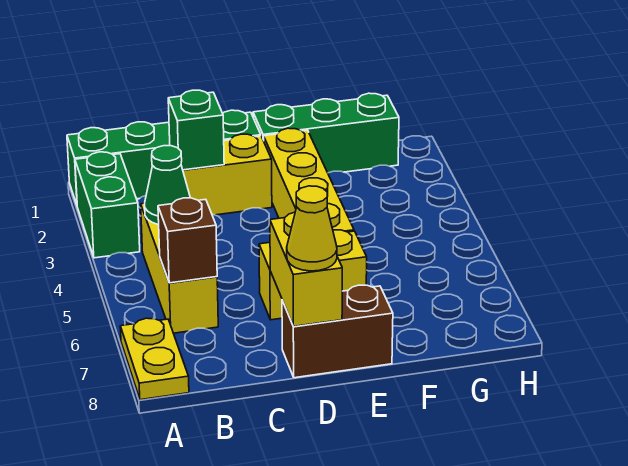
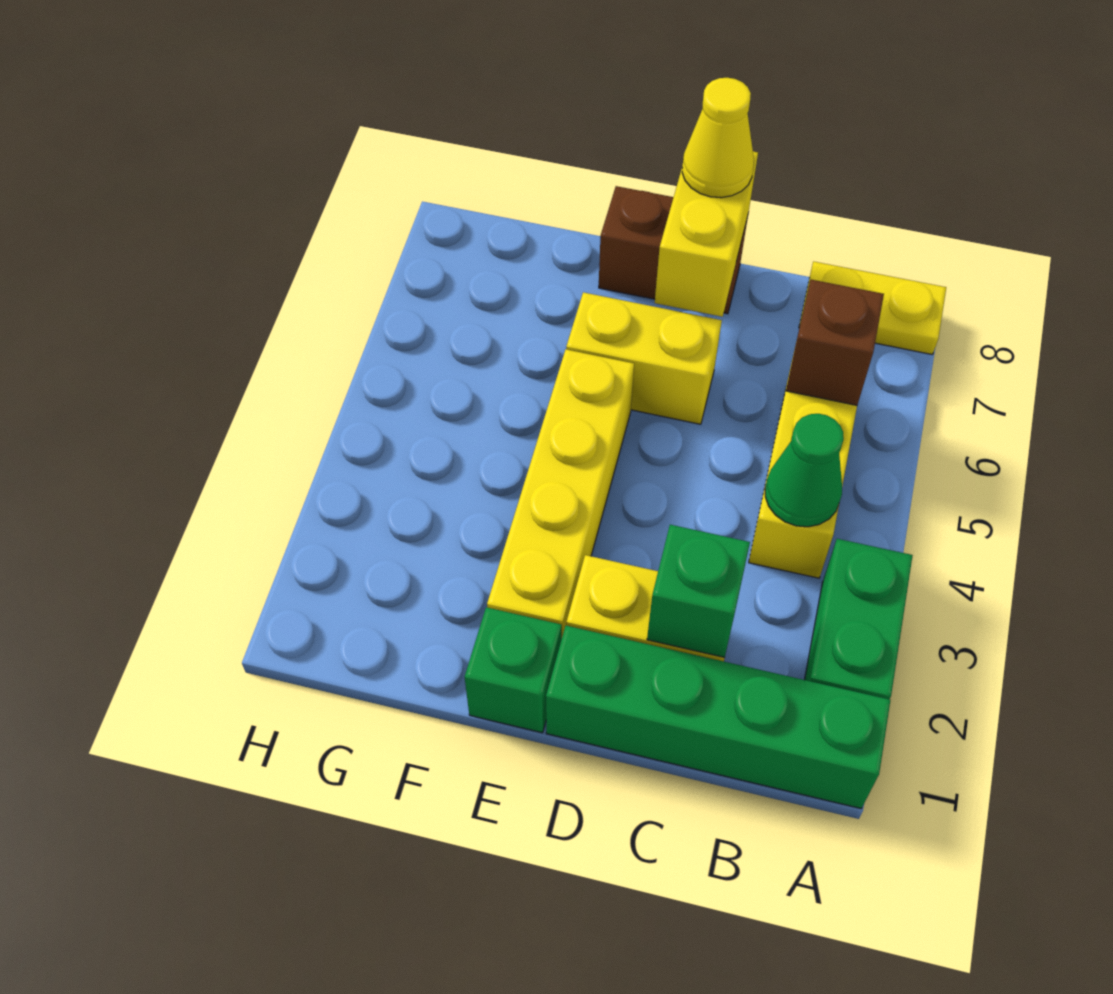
yellow 1x2 plate [120,318,189,400] -> yellow 1x2 plate turned to [799,262,946,355]
green 1x3 brick [253,93,399,173] -> green 1x1 brick [465,607,562,733]

